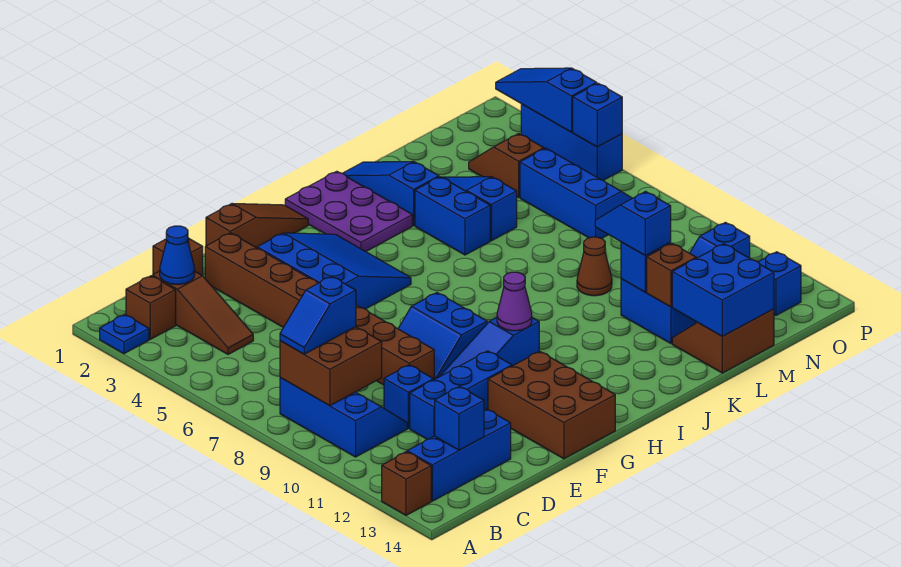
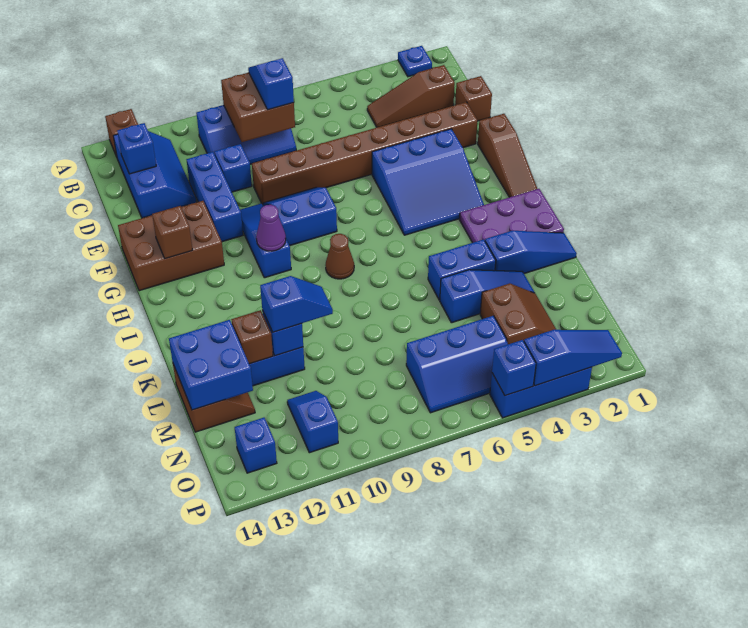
brown 1x1 brick [126,276,176,339] -> brown 1x1 brick moved to [152,206,192,259]
blue 1x1 cone [160,226,195,284] -> none
brown 1x1 cone [577,237,612,296] -> brown 1x1 cone moved to [326,234,354,279]
brown 1x2 slope [469,134,544,197] -> brown 2x2 slope [480,283,556,344]

